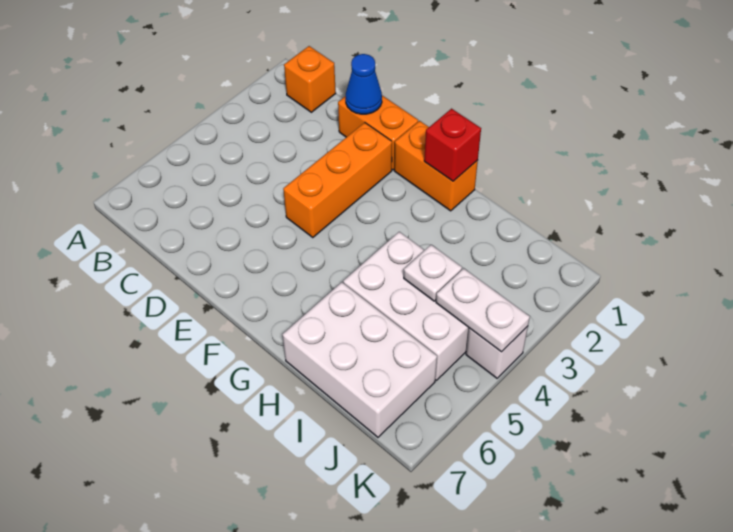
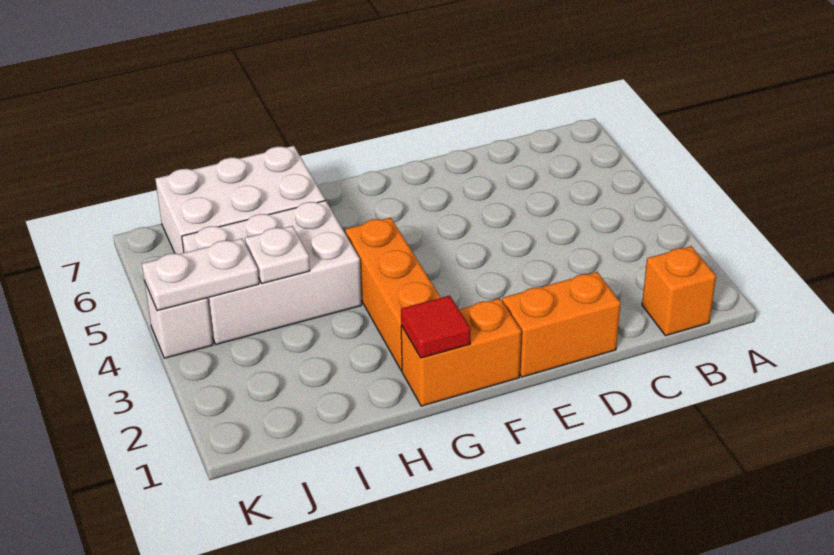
blue 1x1 cone [346,54,382,114] -> none
orange 1x3 brick [283,123,392,238] -> orange 1x3 brick moved to [345,218,441,371]
red 1x1 brick [424,109,481,181] -> red 1x1 tile [401,296,471,358]

